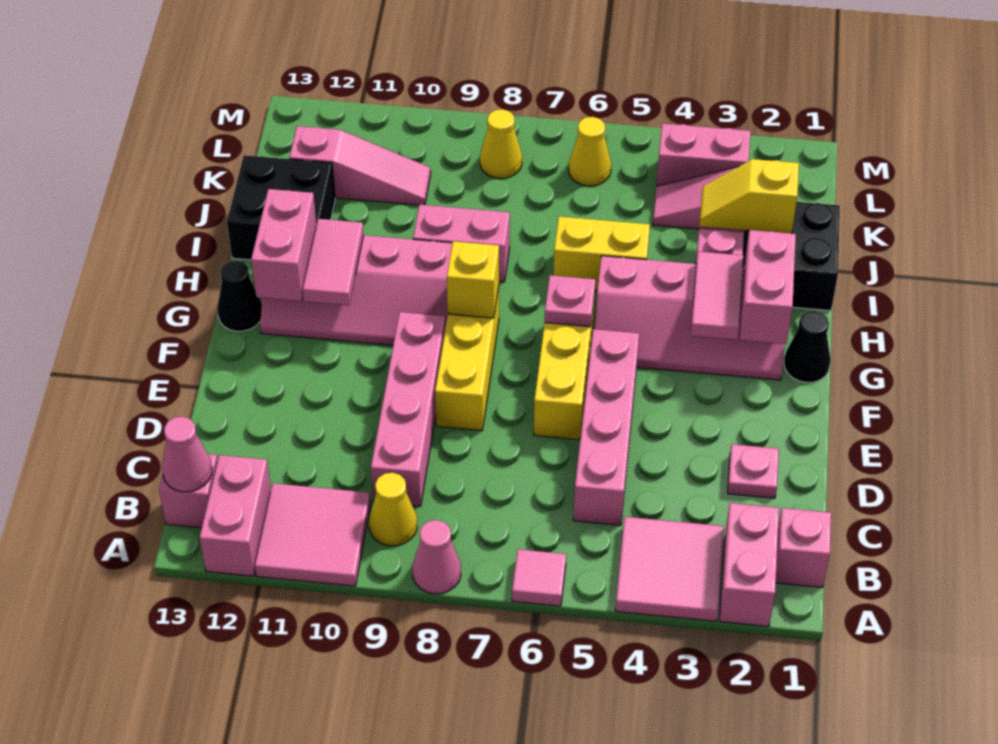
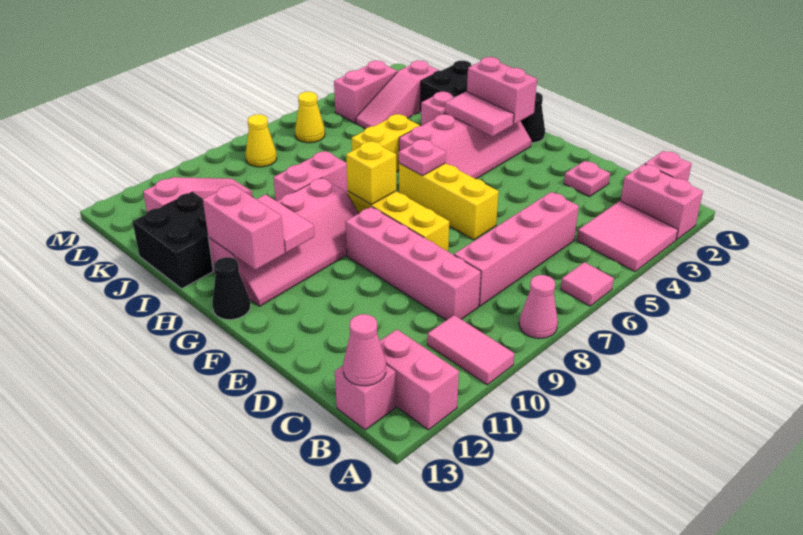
pink 2x2 tile [255,483,371,586] -> pink 1x2 tile [427,315,514,385]
yellow 1x1 cone [369,473,417,546] -> none
pink 1x4 brick [573,329,639,525] -> pink 1x4 brick turned to [454,192,579,306]
yellow 1x2 slope [699,159,799,234] -> none

